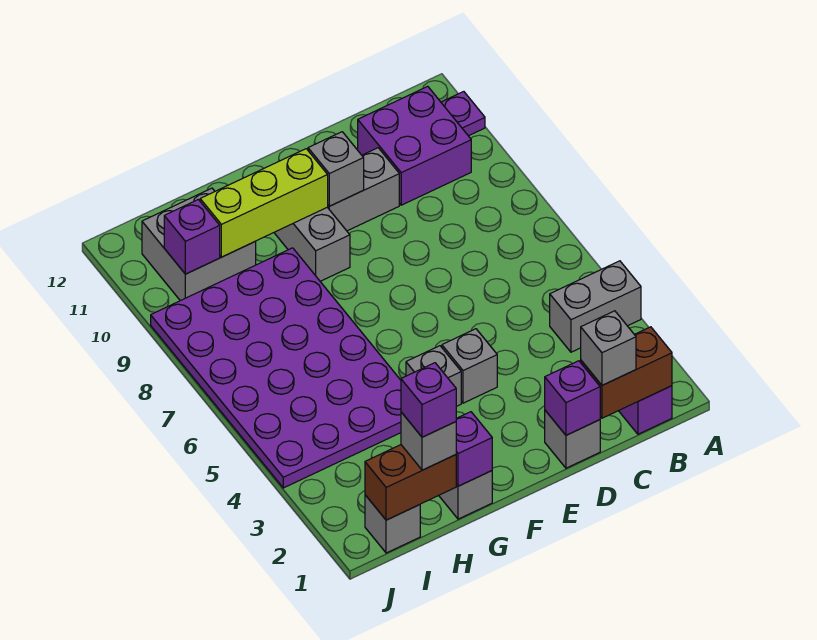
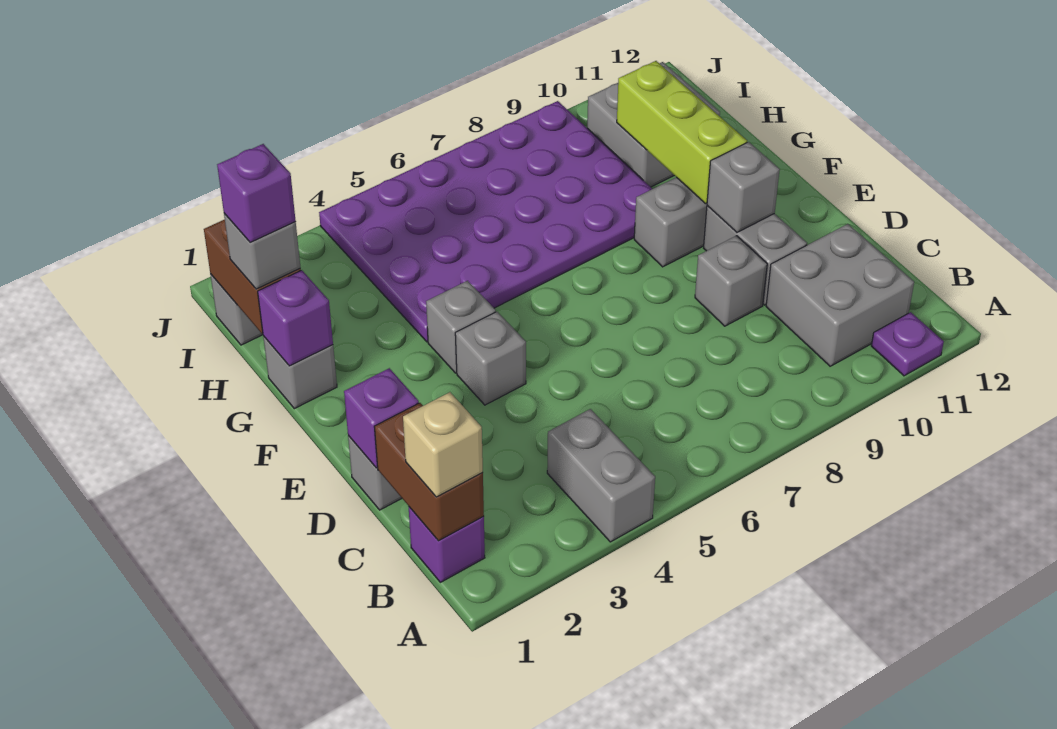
none -> tan 1x1 brick [403,392,483,497]
purple 2x2 brick [358,86,471,205] -> grey 2x2 brick [766,224,914,366]
grey 1x1 brick [581,311,636,385] -> grey 1x1 brick moved to [695,236,767,326]
purple 1x1 brick [164,199,220,274] -> none

